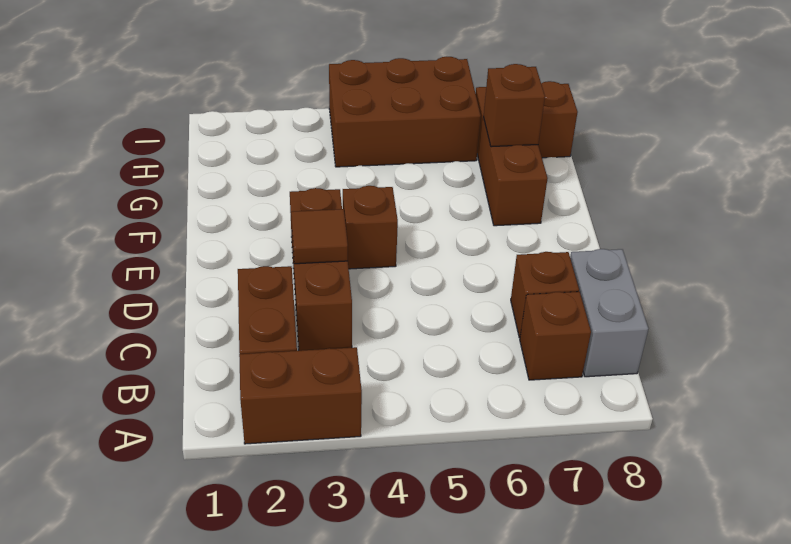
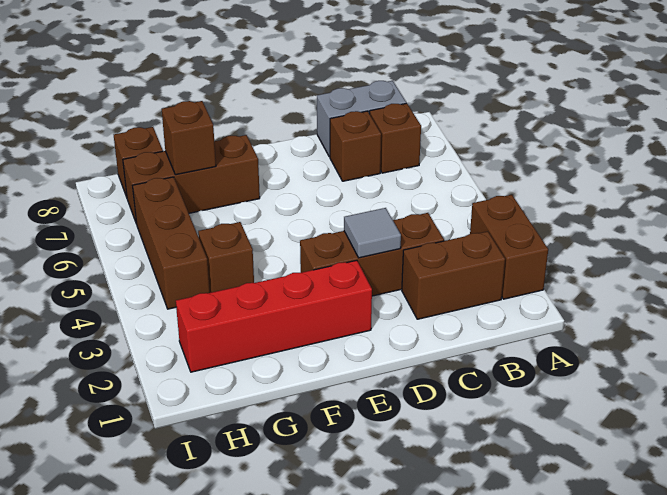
brown 1x1 tile [291,209,348,264] -> grey 1x1 tile [344,208,401,258]
none -> red 1x4 brick [176,260,372,372]
brown 1x1 brick [343,186,398,269] -> brown 1x1 brick moved to [198,222,254,293]
brown 2x3 brick [329,57,481,167] -> brown 1x3 brick [133,177,210,309]

